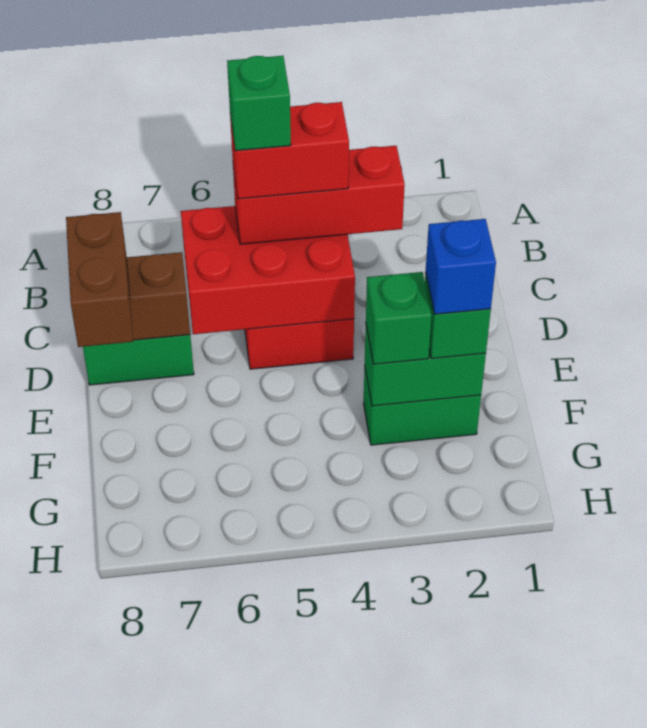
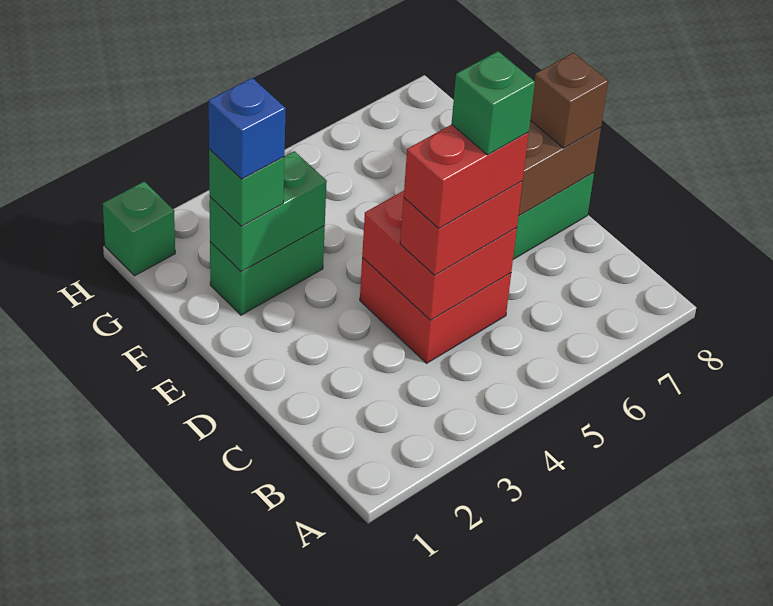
red 1x3 brick [233,146,405,244] -> red 1x2 brick [400,181,523,276]
red 2x3 brick [181,206,355,334] -> red 2x2 brick [362,191,517,320]
brown 1x2 brick [66,212,133,347] -> brown 1x1 brick [530,53,608,148]
green 1x1 brick [366,272,432,364] -> green 1x1 brick moved to [103,182,175,276]

